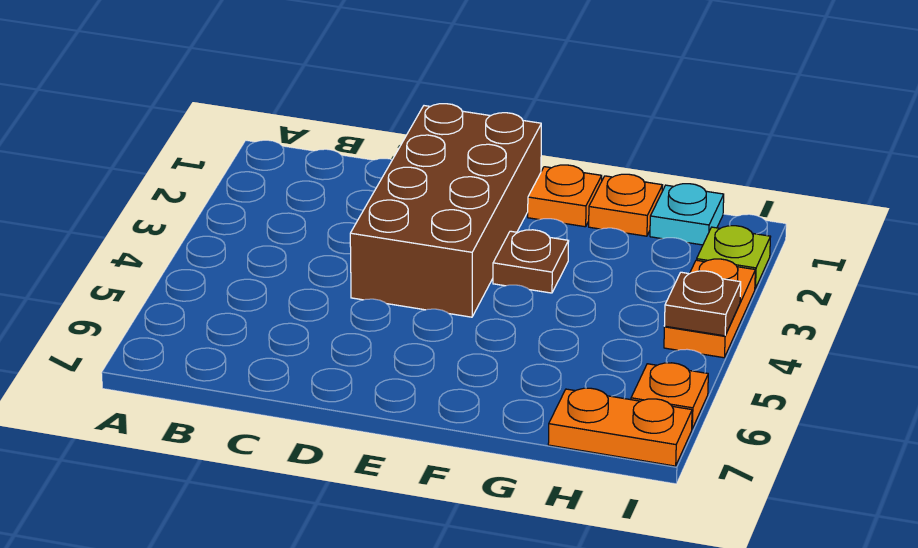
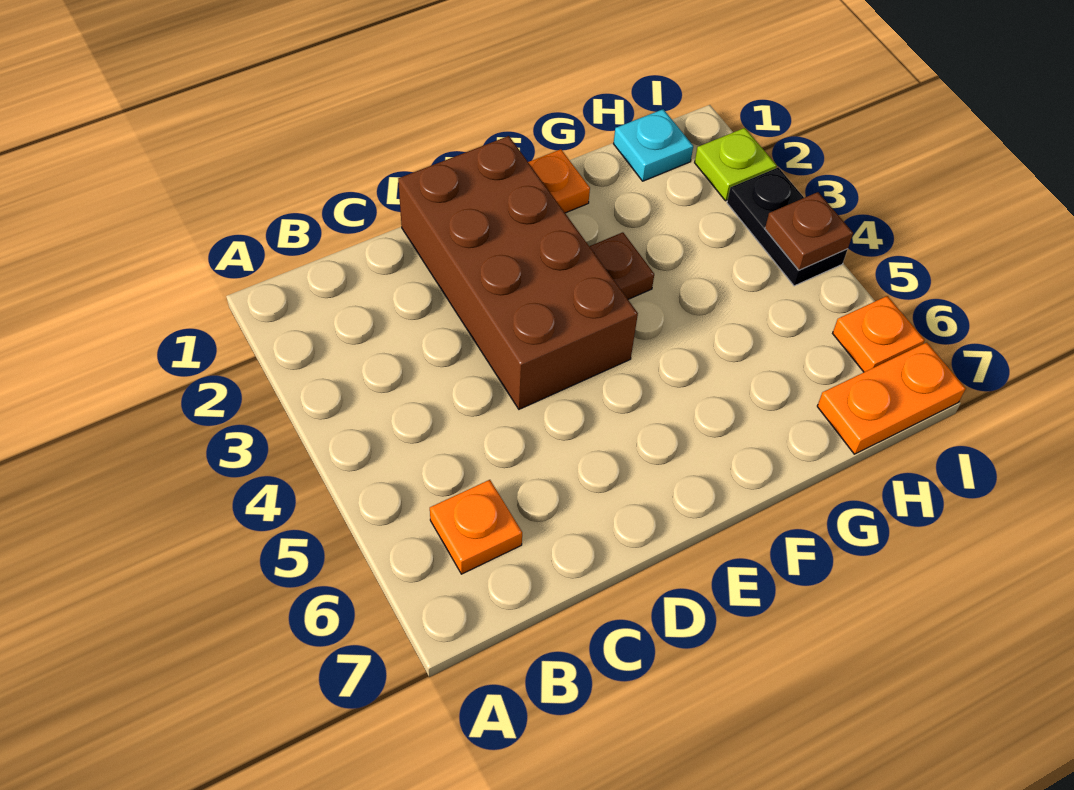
orange 1x1 plate [589,174,663,236] -> orange 1x1 plate moved to [430,480,522,574]
orange 1x2 plate [664,259,755,358] -> black 1x2 plate [727,167,847,286]

